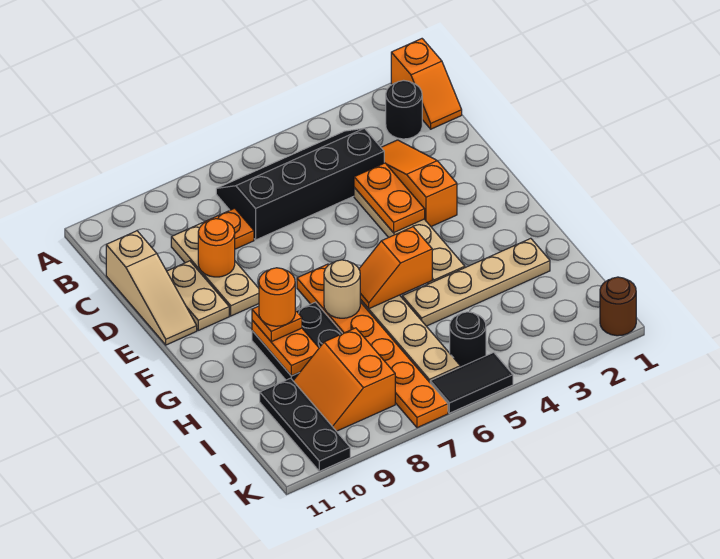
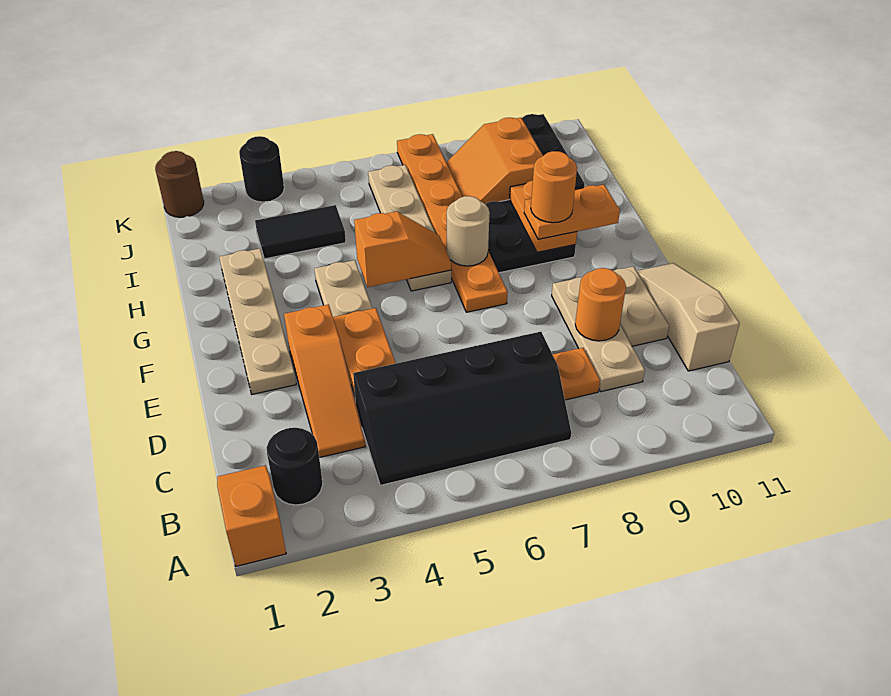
orange 1x1 plate [252,306,302,342] -> orange 1x2 plate [524,185,620,239]
tan 1x4 plate [402,238,550,326] -> tan 1x4 plate turned to [219,249,296,394]
orange 2x2 slope [293,328,395,431] -> orange 2x2 slope turned to [446,118,543,204]
black 1x1 round brick [450,312,486,367] -> black 1x1 round brick moved to [239,136,284,202]
black 1x2 tile [430,352,513,413] -> black 1x2 tile moved to [255,205,346,259]

